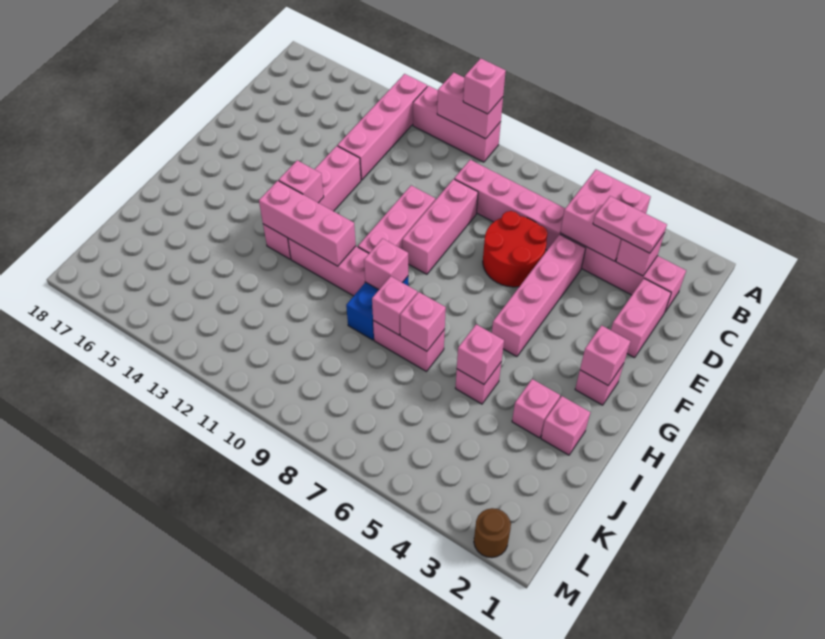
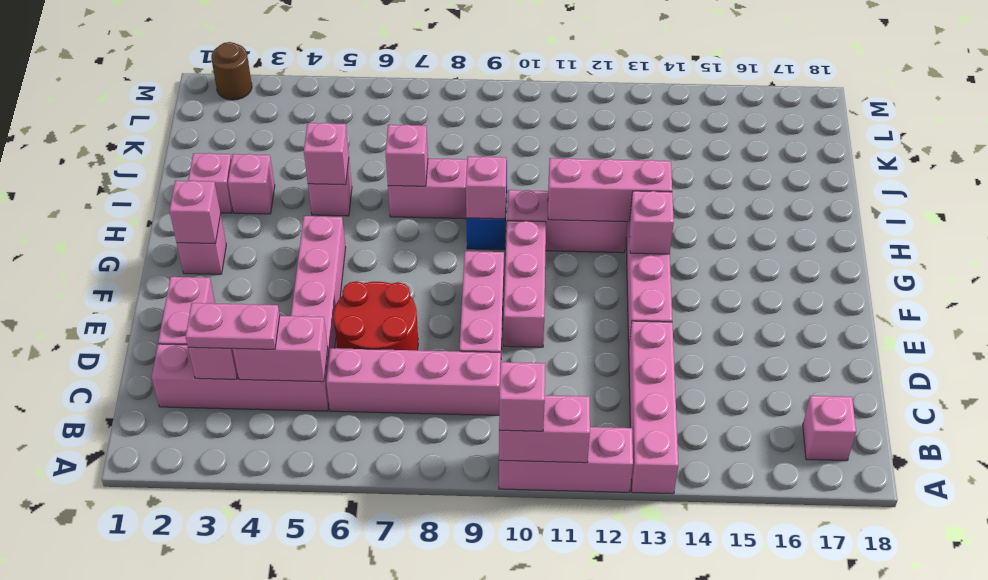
pink 2x2 brick [560,170,651,261] -> pink 1x2 brick [233,316,328,382]
pink 1x1 brick [372,276,417,335] -> pink 1x1 brick moved to [803,396,856,461]

